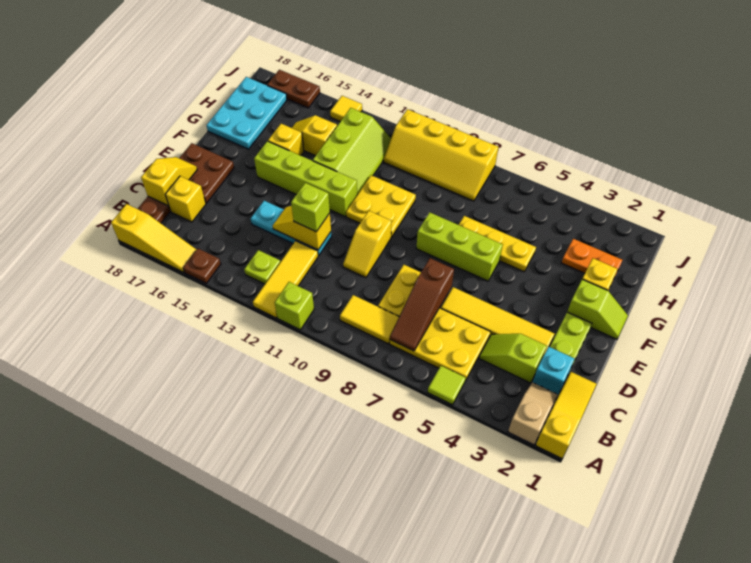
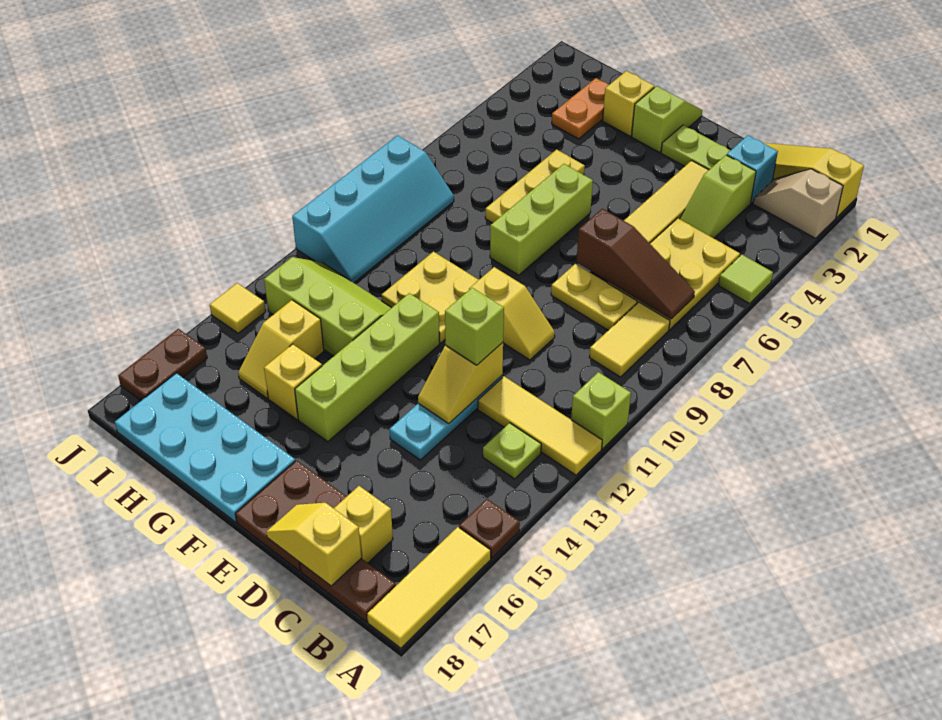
yellow 1x3 slope [111,204,197,272] -> yellow 1x3 tile [367,527,491,648]
cyan 2x3 plate [206,77,287,149] -> cyan 2x4 plate [115,373,295,522]
yellow 2x4 slope [384,109,498,201] -> cyan 2x4 slope [292,136,454,283]

